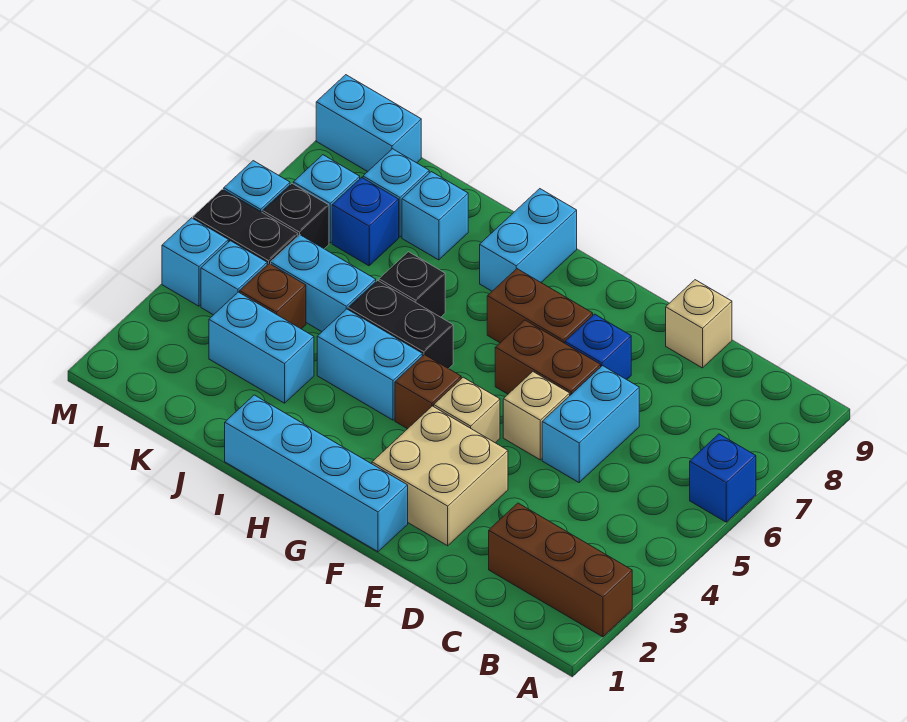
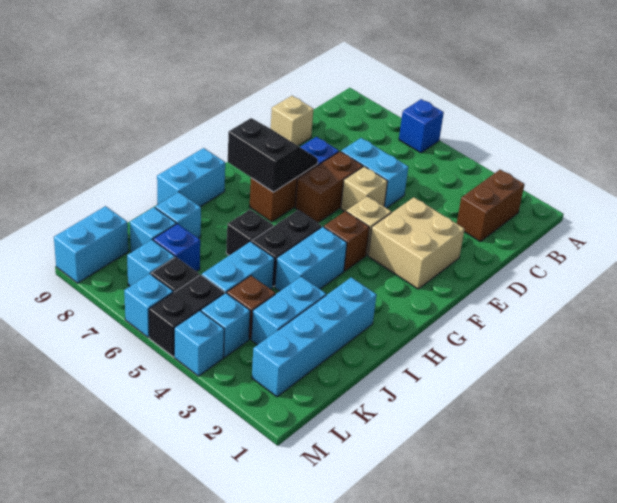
brown 1x3 brick [489,503,632,637] -> brown 1x2 brick [457,170,525,242]
cyan 1x4 brick [225,395,408,552] -> cyan 1x4 brick moved to [252,277,377,397]
none -> black 2x2 slope [228,118,318,192]
cyan 1x2 brick [480,189,577,291] -> cyan 1x2 brick turned to [157,148,225,207]

